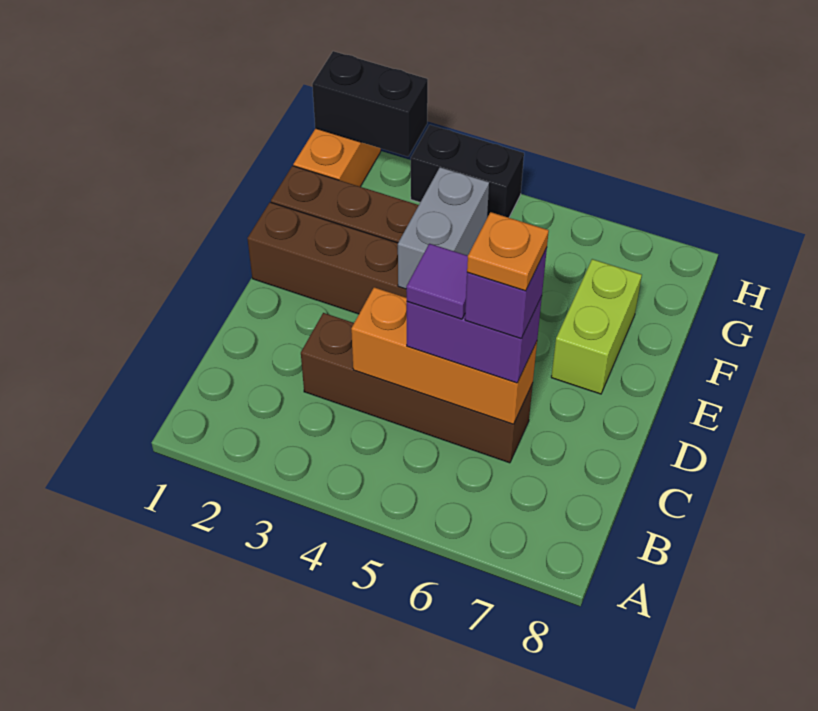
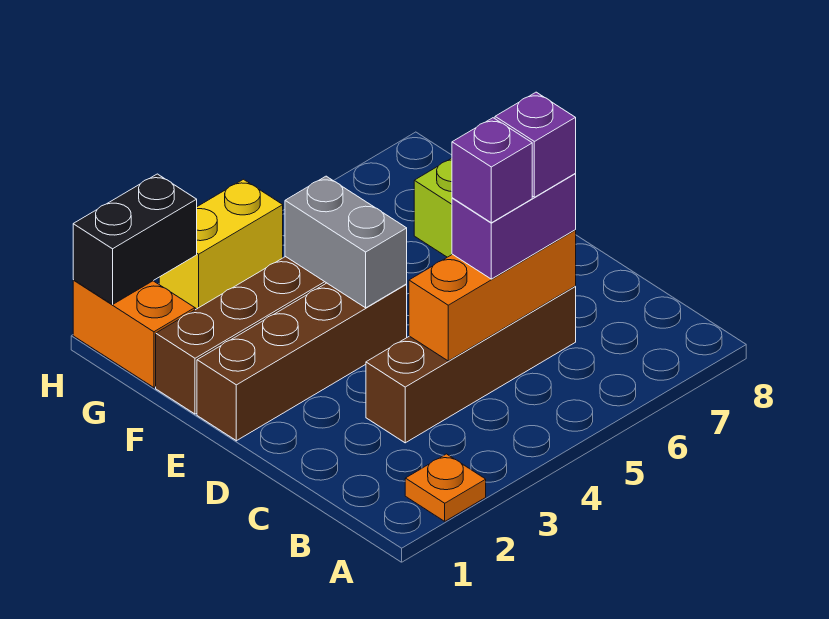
purple 1x1 tile [406,244,468,319] -> purple 1x1 brick [452,118,532,223]
orange 1x1 plate [467,212,549,291] -> orange 1x1 plate moved to [405,454,486,521]
black 1x2 brick [411,125,524,218] -> yellow 1x2 brick [159,179,283,309]

